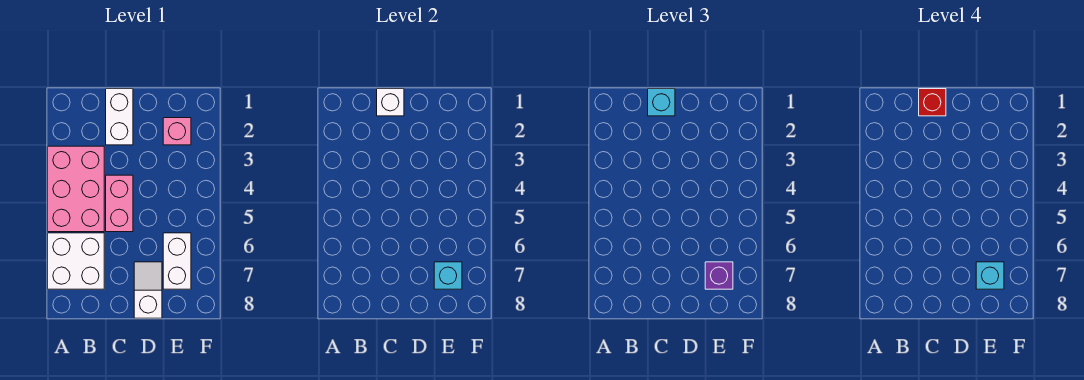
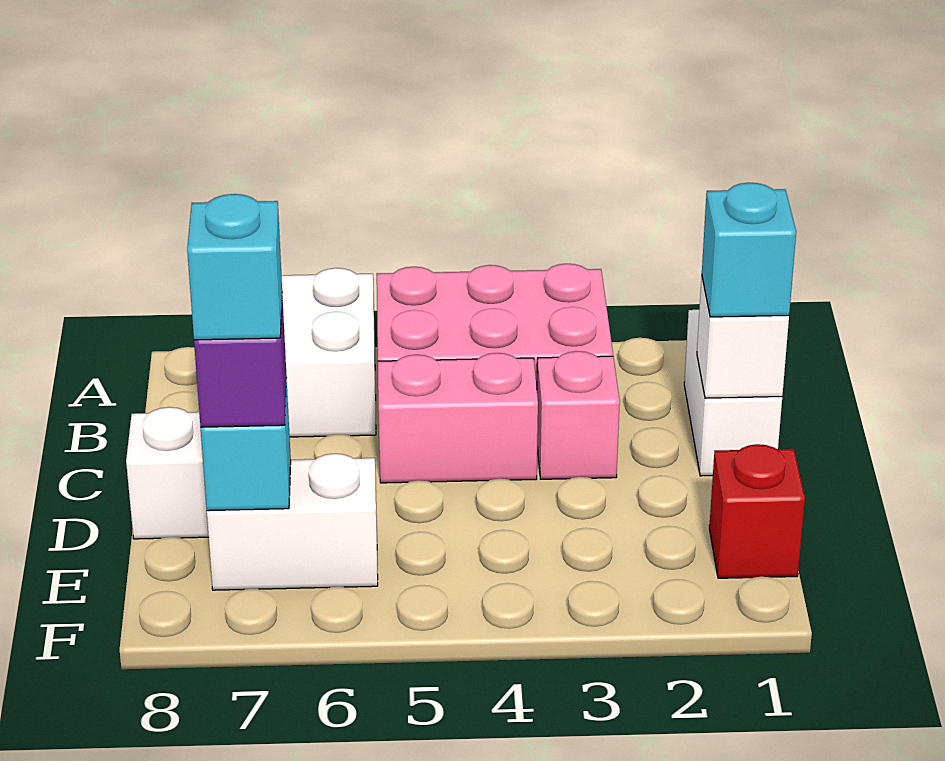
white 1x2 brick [106,89,133,145] -> white 1x2 brick turned to [684,310,782,476]
red 1x1 brick [919,89,946,116] -> red 1x1 brick moved to [709,444,805,578]
pink 1x1 brick [163,118,191,145] -> pink 1x1 brick moved to [537,351,620,479]

